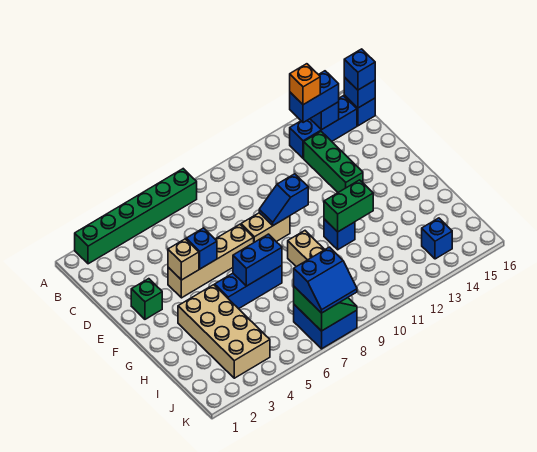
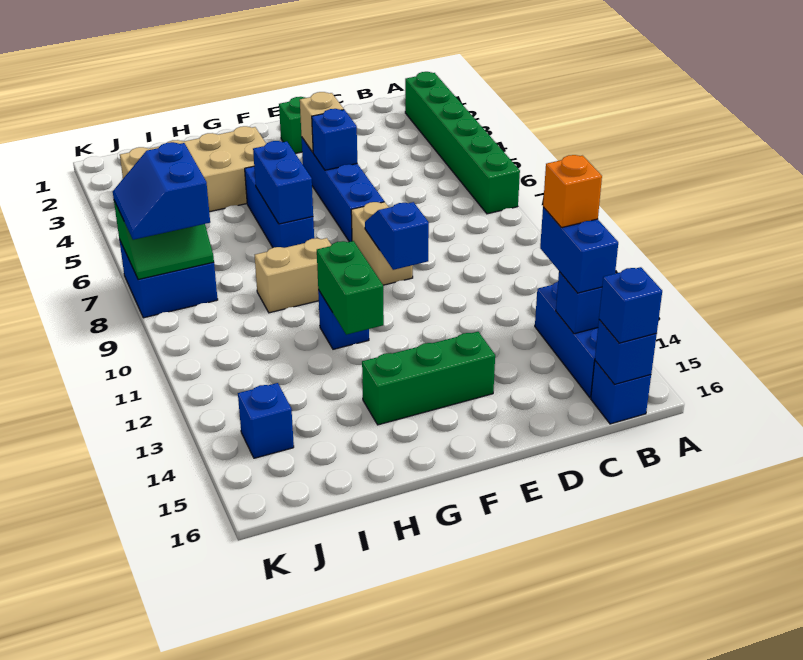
green 1x3 brick [304,132,363,192] -> green 1x3 brick moved to [362,332,495,425]
tan 1x4 brick [168,224,254,298] -> blue 1x4 brick [302,138,384,242]

